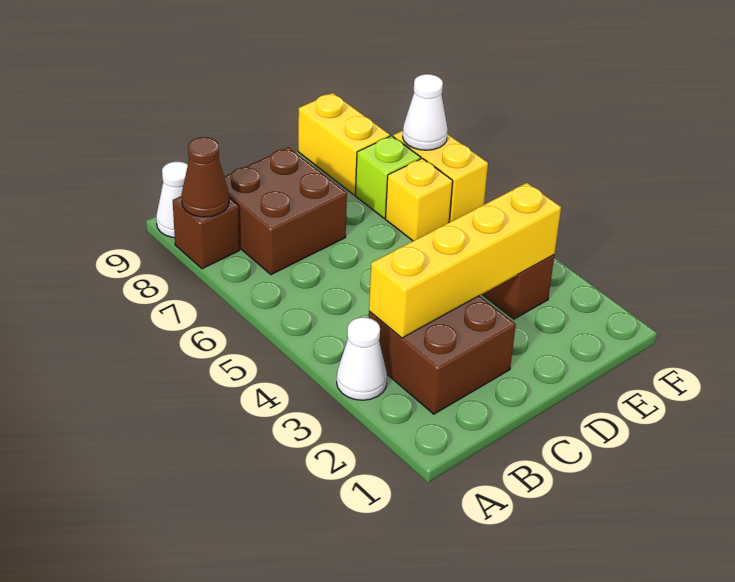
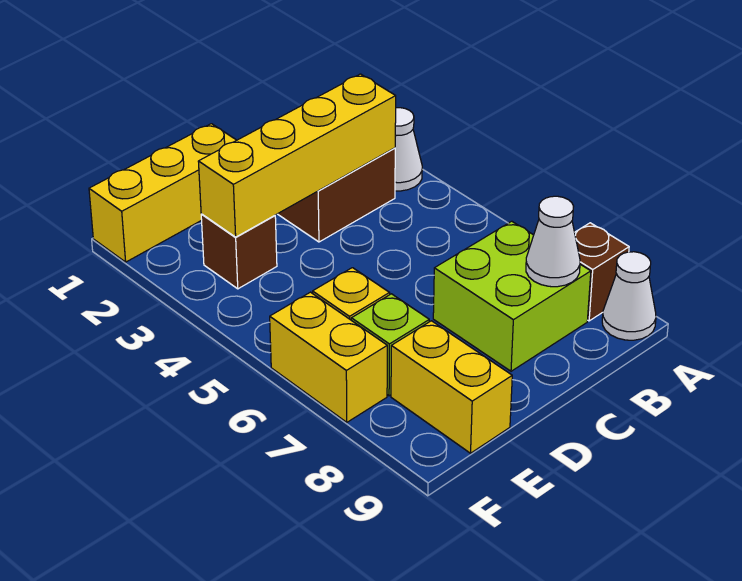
brown 1x1 cone [181,137,229,217] -> none
brown 2x2 brick [224,147,347,275] -> lime 2x2 brick [433,221,591,371]
none -> yellow 1x3 brick [89,124,237,262]
white 1x1 cone [403,74,448,150] -> white 1x1 cone moved to [526,196,580,287]

